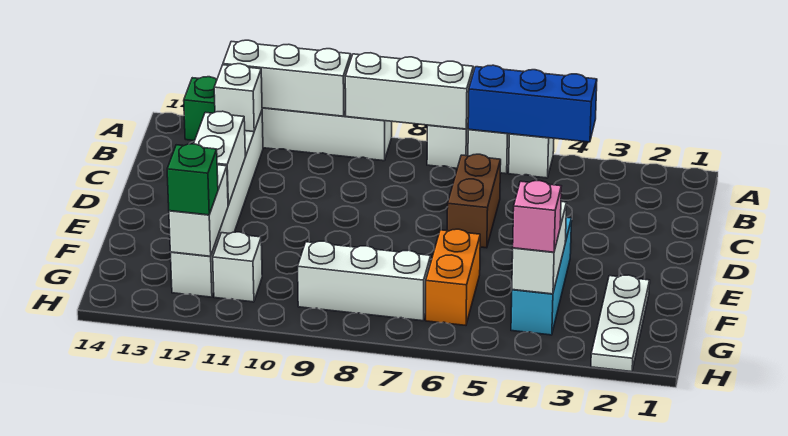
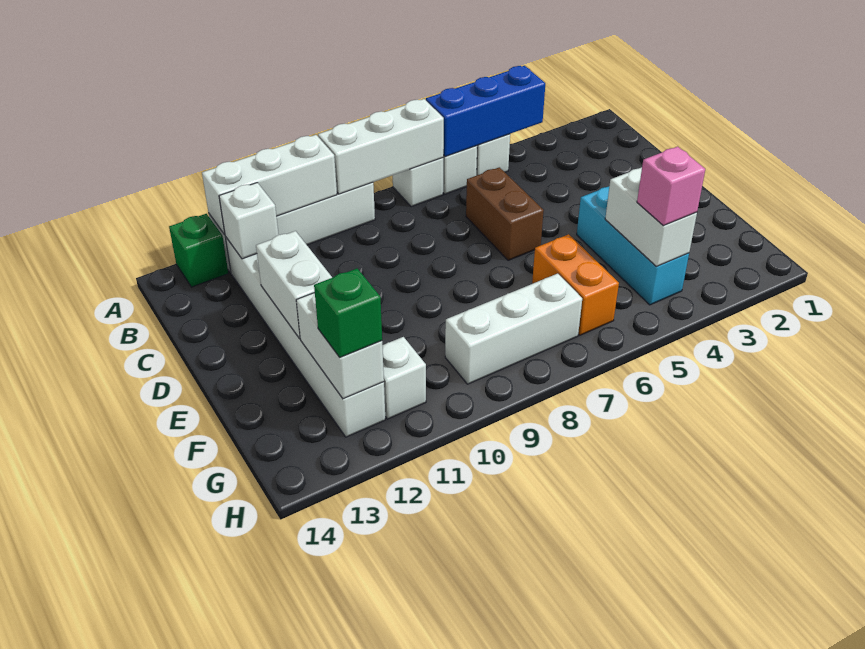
white 1x3 plate [591,275,650,372] -> none

